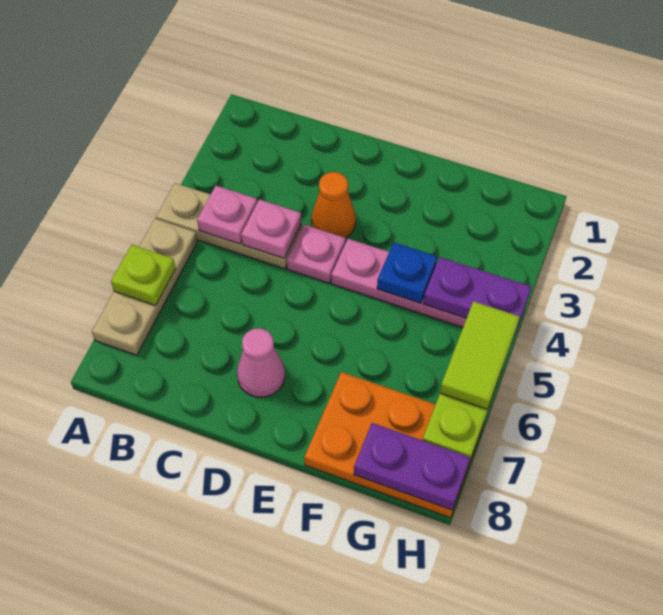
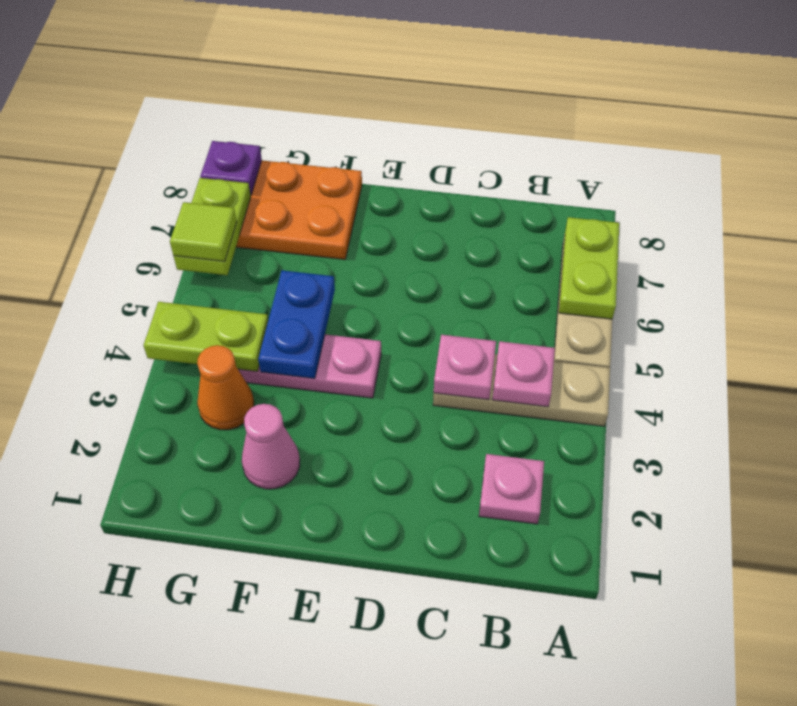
lime 1x1 plate [111,245,176,305] -> lime 1x2 plate [559,217,619,319]
orange 1x1 cone [311,172,356,238] -> orange 1x1 cone moved to [197,345,254,430]
pink 1x1 plate [287,225,346,283] -> pink 1x1 plate moved to [479,454,544,524]
pink 1x1 cone [237,328,285,397] -> pink 1x1 cone moved to [242,404,300,489]
blue 1x1 plate [377,243,437,303] -> blue 1x2 plate [258,270,335,379]
purple 1x2 plate [423,257,531,334] -> lime 1x2 plate [144,302,268,372]
purple 1x2 plate [354,423,470,510] -> purple 1x1 plate [200,141,262,195]
lime 1x2 tile [440,301,520,409] -> lime 1x1 tile [170,202,237,261]

